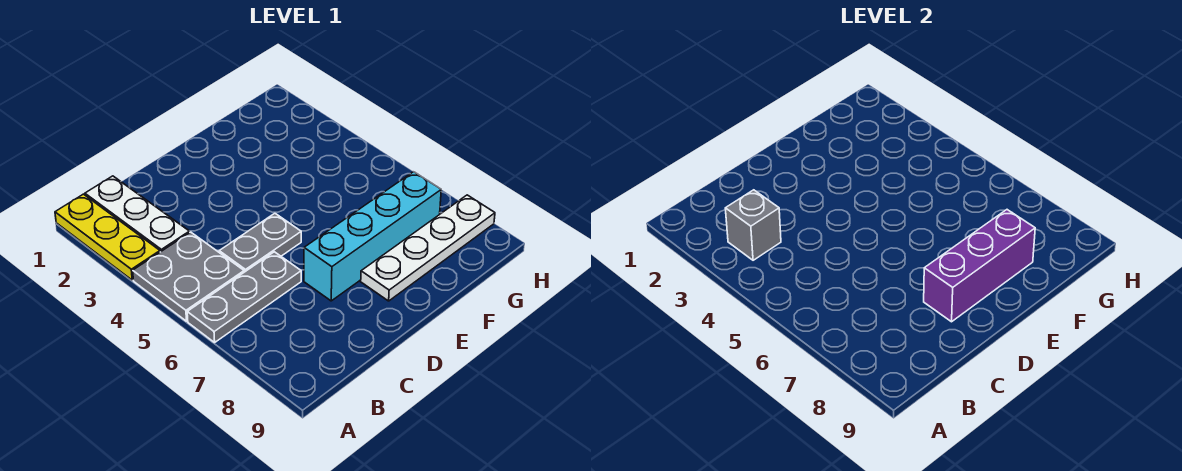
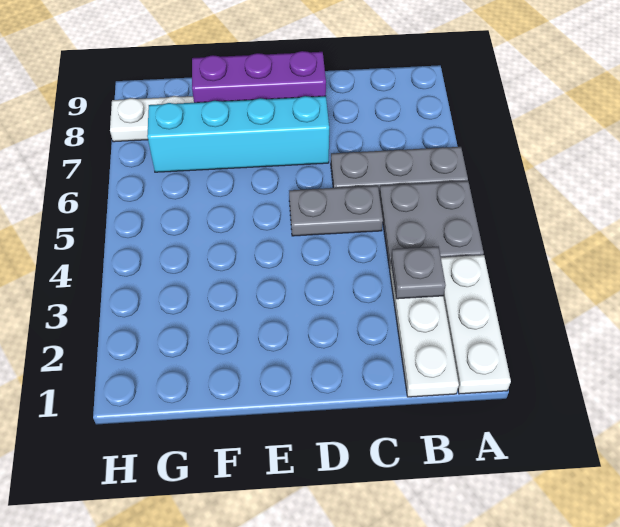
yellow 1x3 plate [55,194,160,280] -> white 1x3 plate [441,255,511,394]
grey 1x1 brick [725,190,781,260] -> grey 1x1 plate [391,247,446,299]

